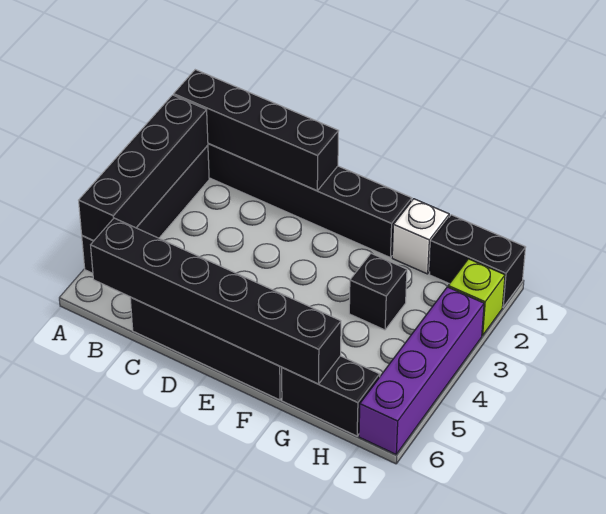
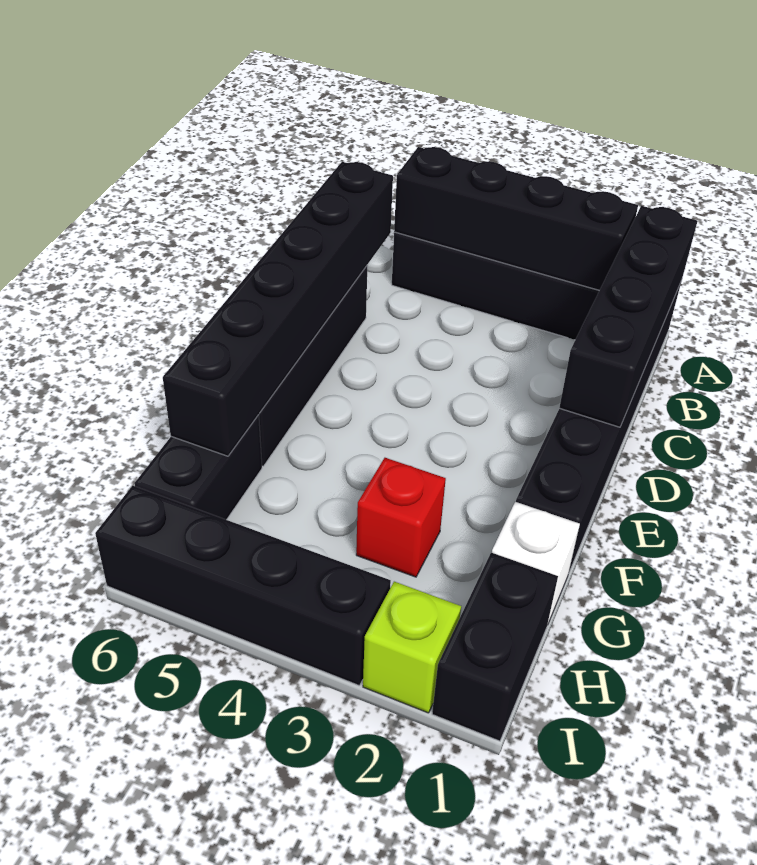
black 1x1 brick [349,254,407,330] -> red 1x1 brick [356,458,446,577]
purple 1x4 brick [359,287,484,454] -> black 1x4 brick [95,486,391,686]

